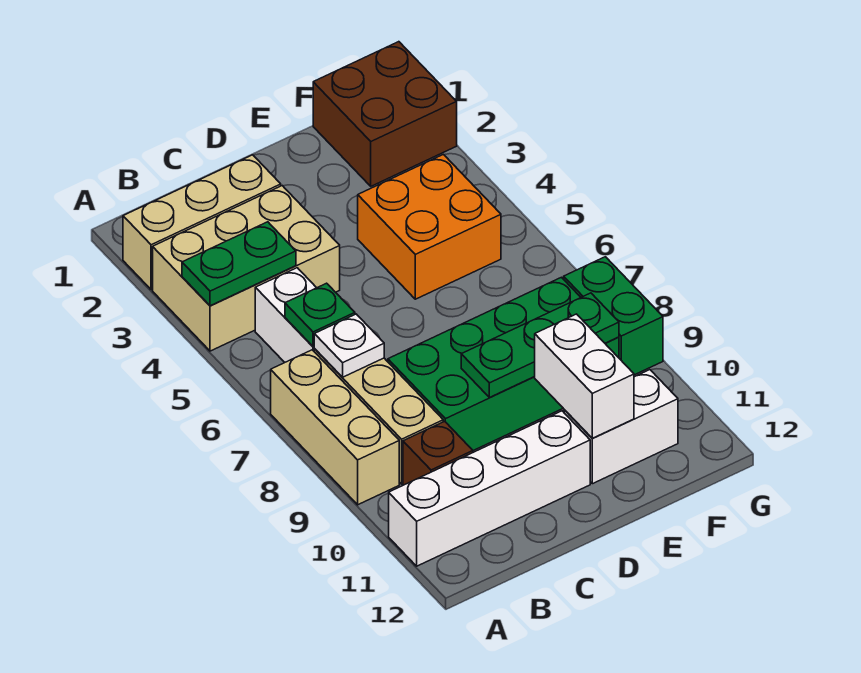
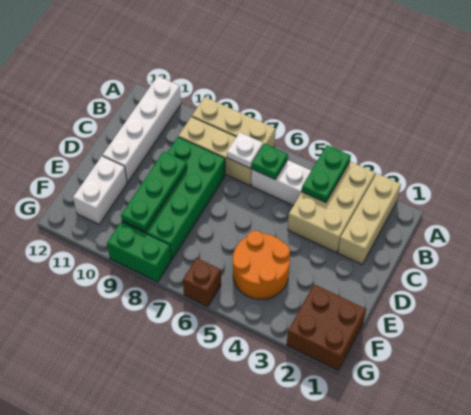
brown 1x1 brick [403,421,473,485] -> brown 1x1 brick moved to [183,258,221,307]
orange 2x2 brick [358,154,501,299] -> orange 2x2 round brick [233,231,290,299]
white 1x2 brick [535,314,634,438] -> none

